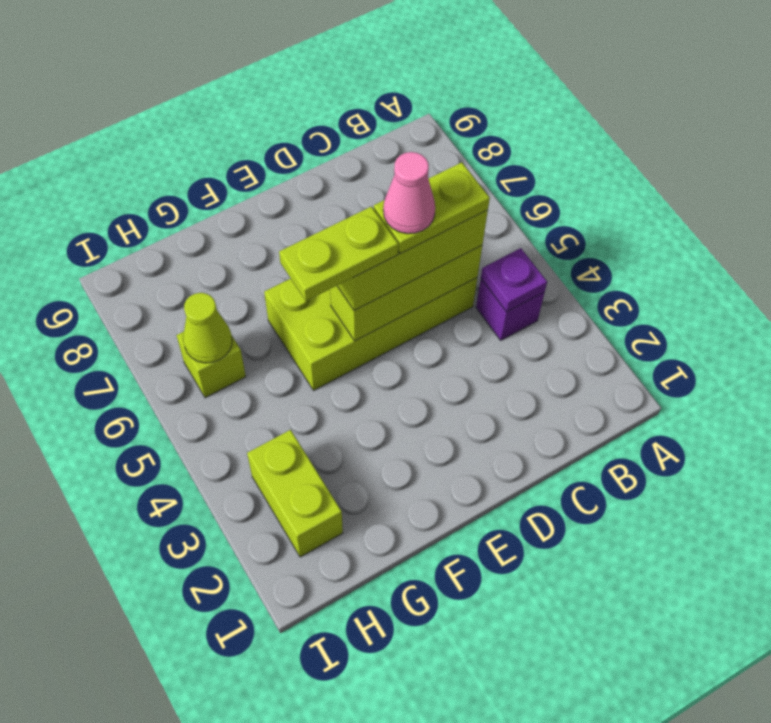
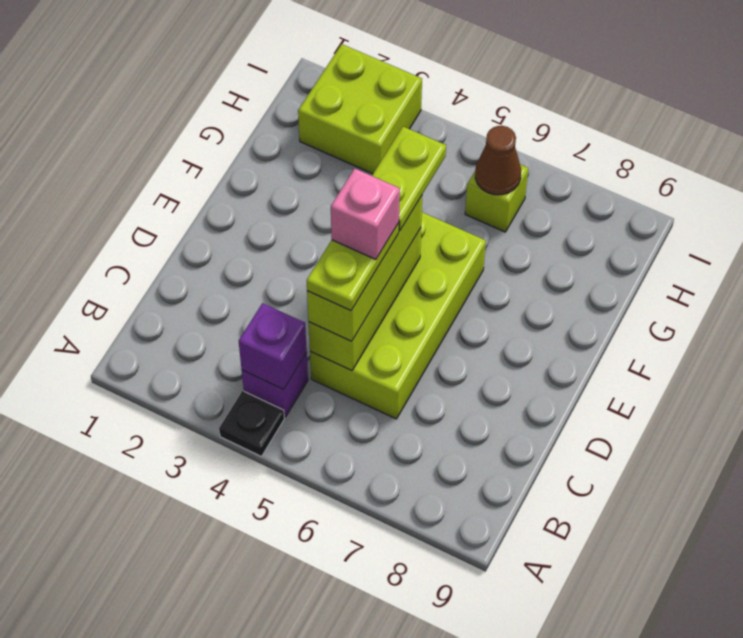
none -> black 1x1 plate [219,391,284,457]
purple 1x1 plate [481,248,547,312] -> purple 1x1 brick [239,303,307,389]
pink 1x1 cone [383,152,435,234] -> pink 1x1 brick [331,169,400,260]
lime 1x2 brick [247,430,343,557] -> lime 2x2 brick [298,44,422,174]
lime 1x1 cone [183,293,232,363] -> brown 1x1 cone [475,126,521,195]

